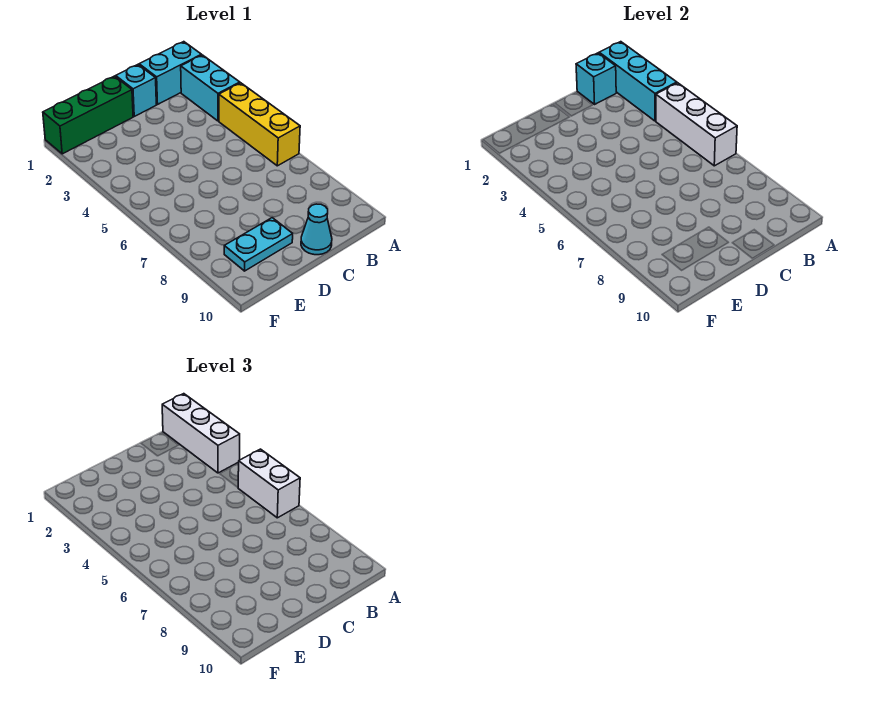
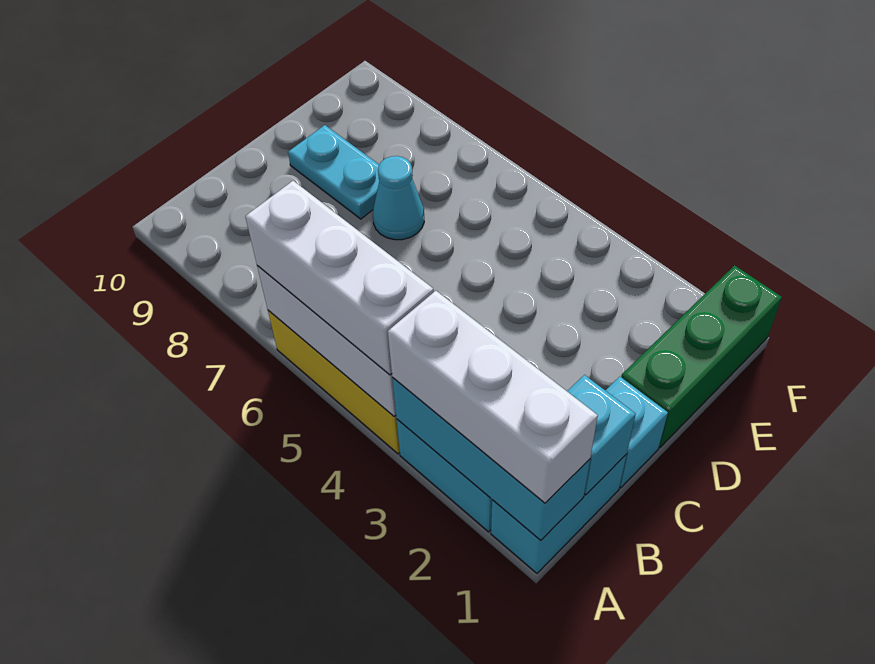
white 1x2 brick [238,449,300,518] -> white 1x3 brick [245,181,434,375]
cyan 1x1 cone [301,204,332,255] -> cyan 1x1 cone moved to [373,156,424,240]
cyan 1x2 plate [224,218,293,271] -> cyan 1x2 plate turned to [288,125,379,219]

